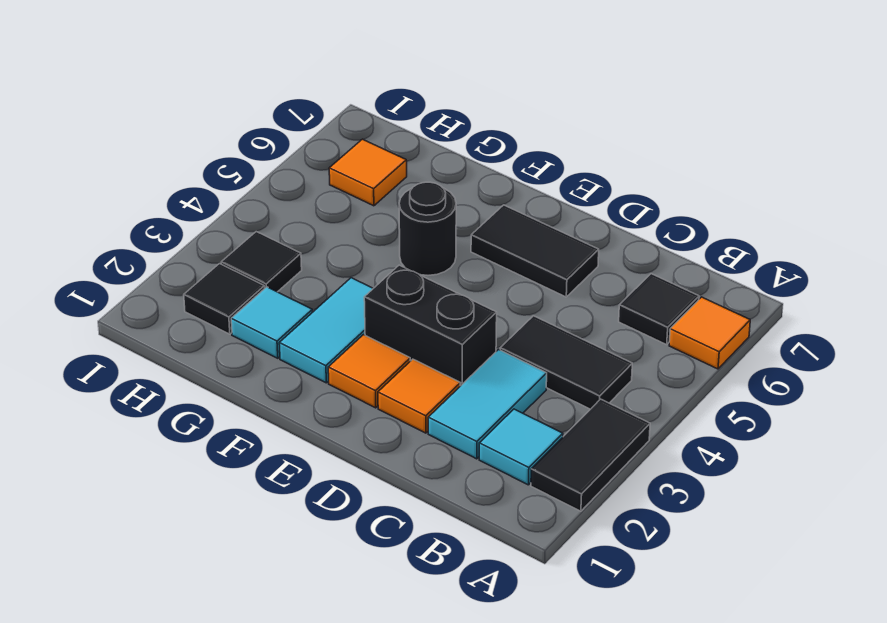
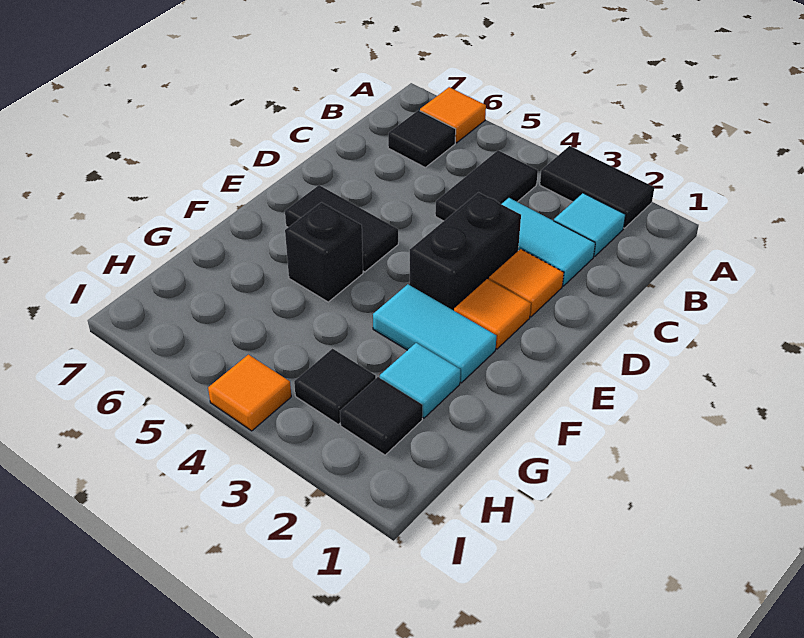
black 1x2 tile [471,205,599,297] -> black 1x2 tile turned to [285,185,398,272]
black 1x1 round brick [399,182,456,275] -> black 1x1 brick [285,202,363,302]
orange 1x1 tile [329,139,407,206] -> orange 1x1 tile moved to [208,355,291,431]

